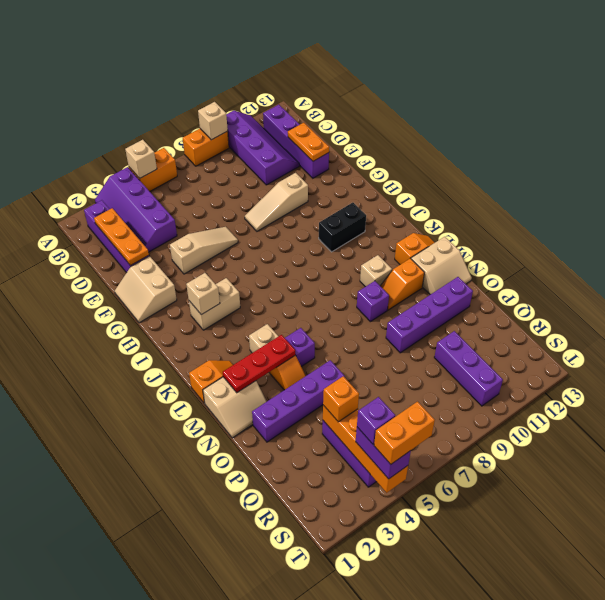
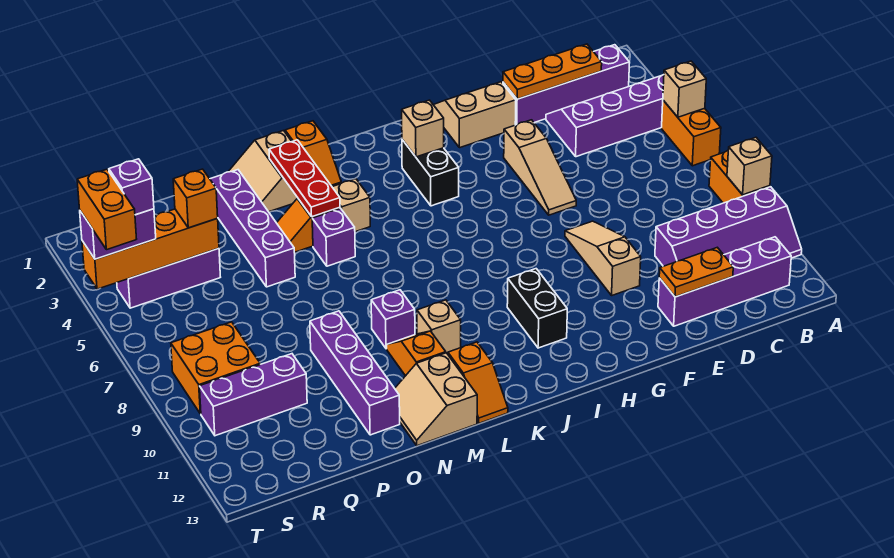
tan 1x2 brick [189,278,240,330] -> black 1x2 brick [402,140,459,206]
none -> orange 2x2 brick [171,322,260,414]

